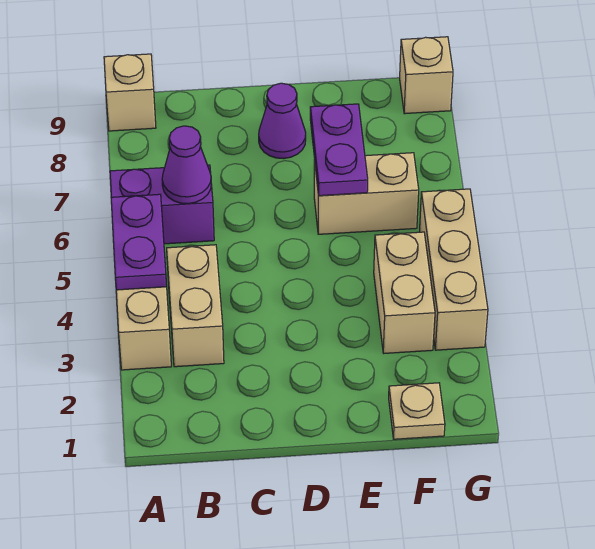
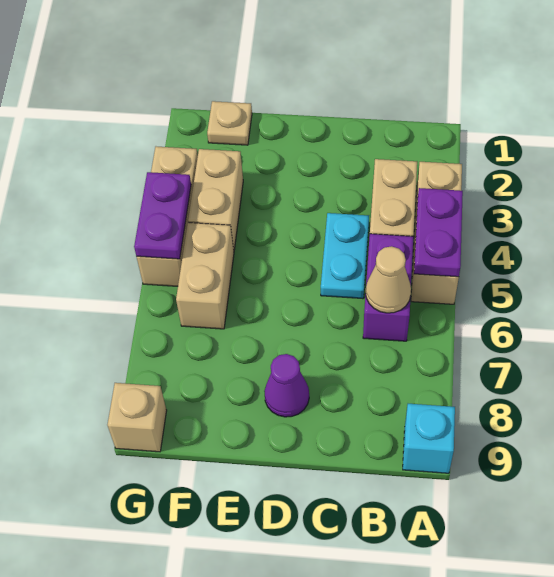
purple 1x2 brick [110,165,214,244] -> purple 1x2 brick turned to [363,234,414,341]
tan 1x1 brick [104,54,156,131] -> cyan 1x1 brick [403,404,455,473]
purple 1x1 cone [162,126,211,204] -> tan 1x1 cone [366,246,411,313]
none -> cyan 1x2 plate [321,213,369,299]
tan 1x2 brick [314,153,419,234] -> tan 1x2 brick turned to [176,223,234,329]
purple 1x2 plate [310,104,368,196] -> purple 1x2 plate moved to [134,172,191,259]

